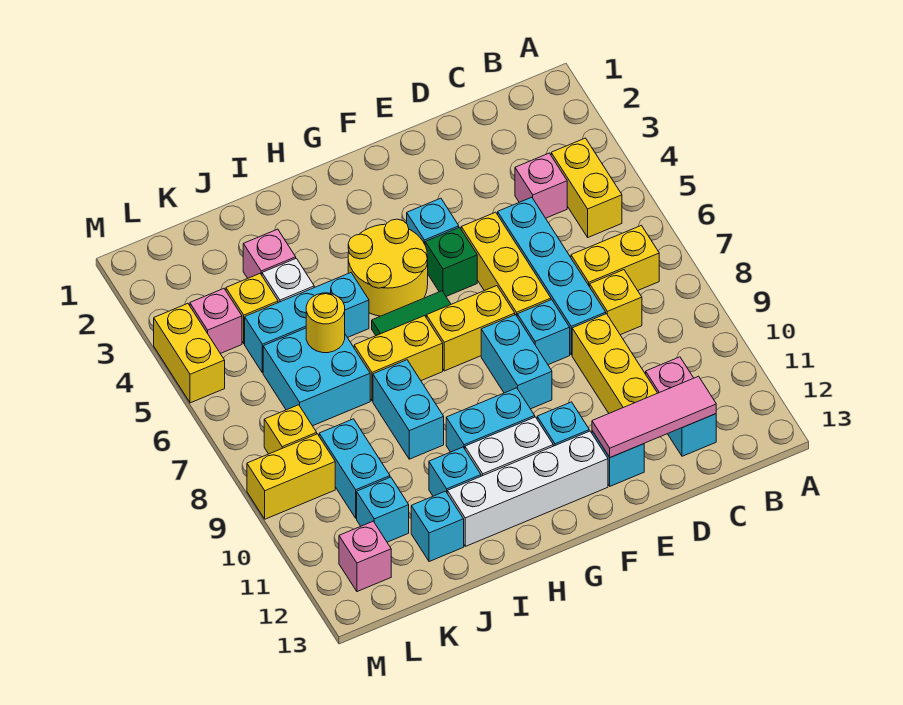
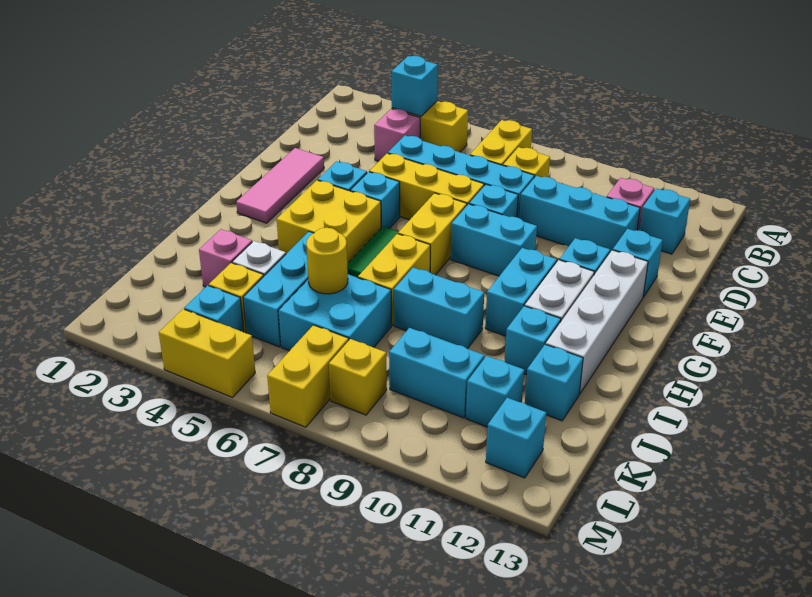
none -> cyan 1x1 brick [392,56,438,116]
pink 1x3 tile [592,376,716,458] -> pink 1x3 tile moved to [236,148,324,223]
yellow 1x3 brick [572,314,657,413] -> cyan 1x3 brick [519,176,640,252]
green 1x1 brick [425,227,477,296] -> cyan 1x1 brick [350,172,400,229]
yellow 2x2 round brick [348,219,428,316] -> yellow 2x2 brick [277,180,381,264]
pink 1x1 brick [190,289,242,354] -> cyan 1x1 brick [184,285,244,332]
yellow 1x2 brick [247,434,335,519] -> yellow 1x2 brick moved to [267,325,349,427]
pink 1x1 brick [339,521,391,592] -> cyan 1x1 brick [486,398,546,478]

